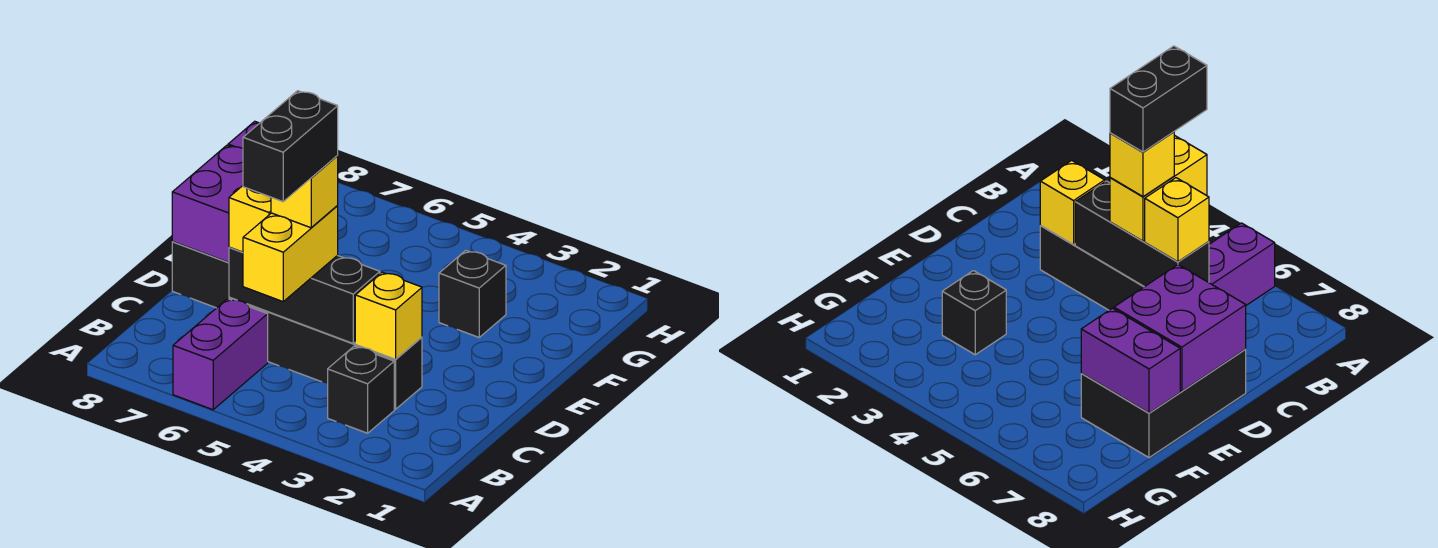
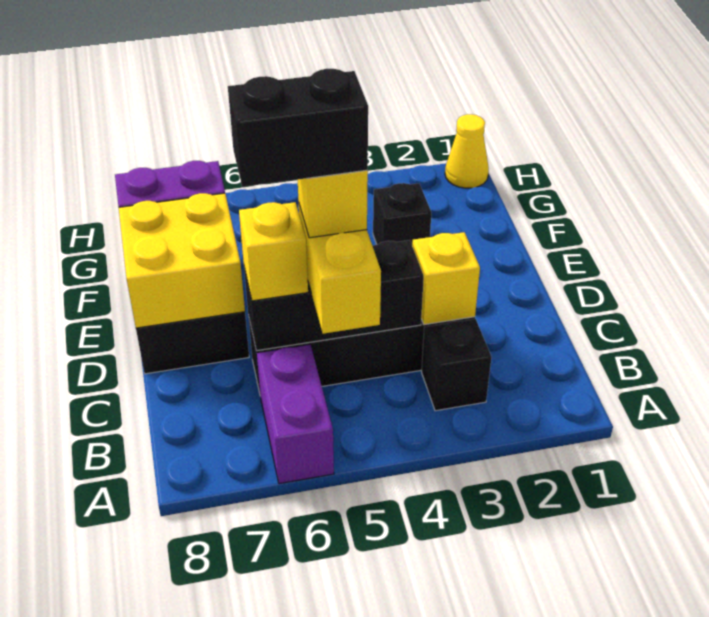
black 1x2 brick [243,91,338,202] -> black 1x2 brick turned to [228,69,368,187]
purple 2x2 brick [172,145,243,262] -> yellow 2x2 brick [119,193,245,328]
none -> yellow 1x1 cone [445,114,489,188]

